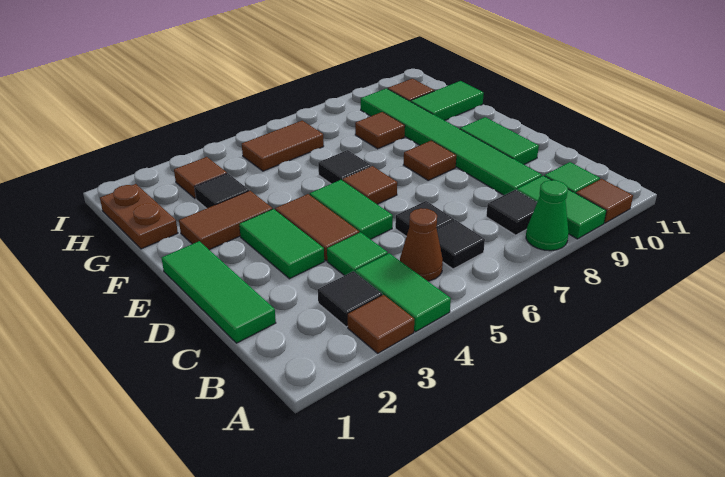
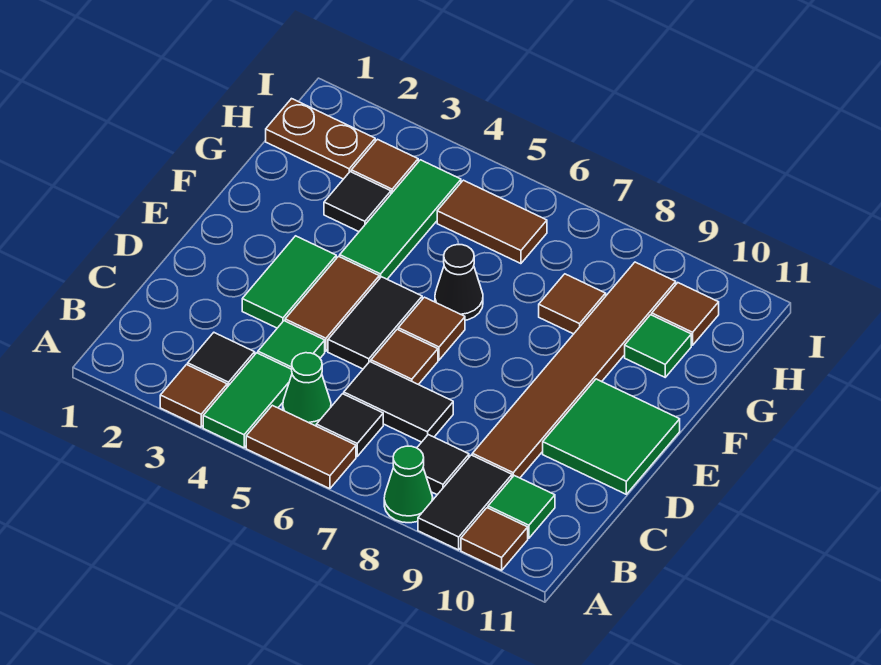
green 1x2 tile [517,176,606,239] -> black 1x2 tile [418,455,512,550]
brown 1x1 cone [400,208,443,281] -> green 1x1 cone [283,353,331,426]
green 1x3 tile [162,241,276,343] -> green 1x3 tile moved to [340,160,461,279]
black 1x1 tile [395,201,454,236] -> black 1x2 tile [344,362,453,442]
green 1x6 tile [361,88,542,195] -> brown 1x6 tile [472,262,676,478]
green 1x2 tile [310,180,393,239] -> black 1x2 tile [328,277,422,369]
green 1x2 tile [460,117,539,164] -> green 2x2 tile [543,379,680,494]
brown 1x1 tile [404,141,456,180] -> brown 1x1 tile moved to [371,329,438,385]
brown 1x2 tile [179,191,272,250] -> brown 1x2 tile moved to [246,405,356,489]
black 1x1 tile [318,150,371,184] -> black 1x1 cone [435,245,483,320]
brown 1x2 plate [100,184,178,249] -> brown 1x2 plate turned to [266,99,375,179]
green 1x2 tile [411,81,484,121] -> green 1x1 tile [625,315,691,377]

